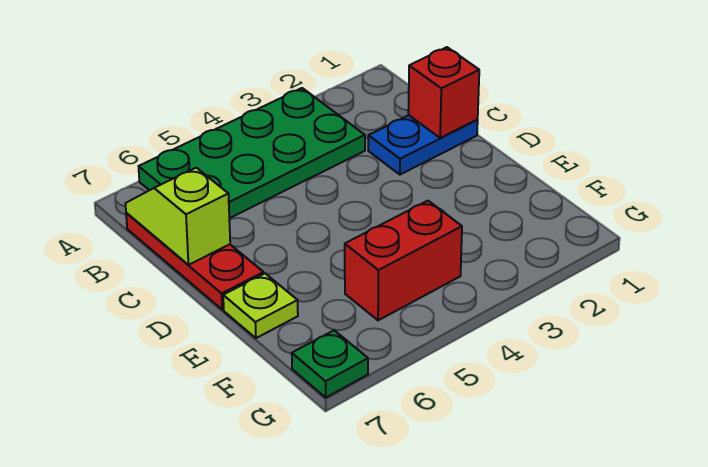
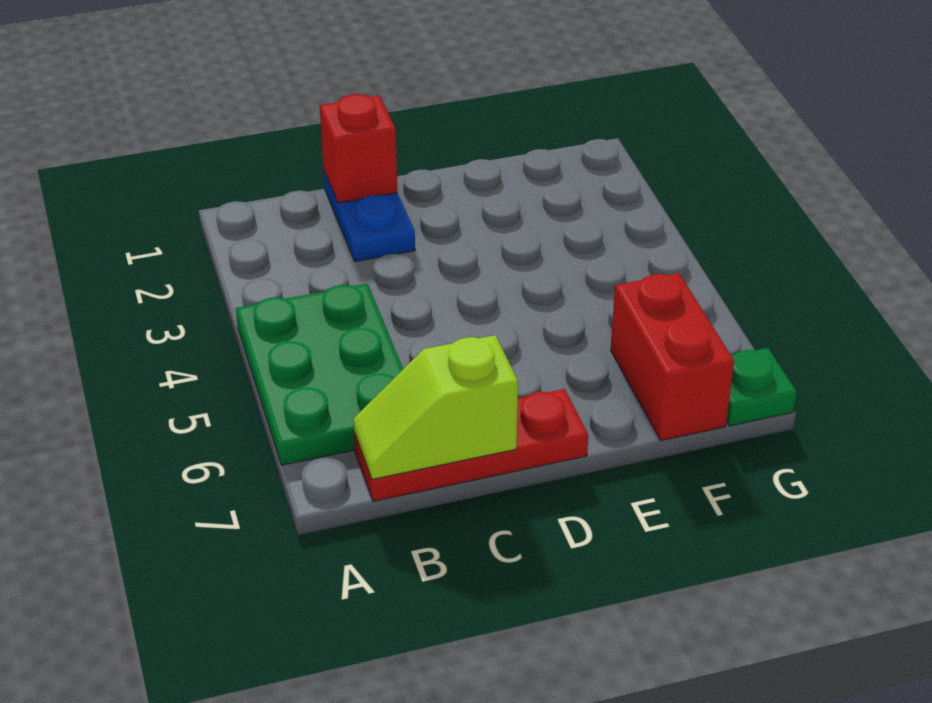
green 2x4 plate [139,88,365,218] -> green 2x3 plate [236,284,403,465]
lime 1x1 plate [223,273,298,338] -> none
red 1x2 brick [345,201,462,320] -> red 1x2 brick moved to [611,273,734,440]

